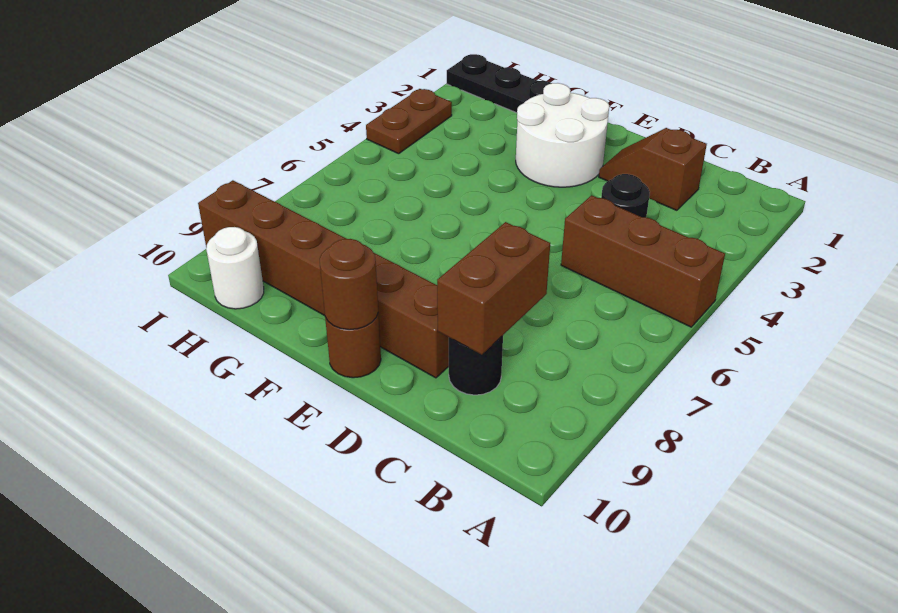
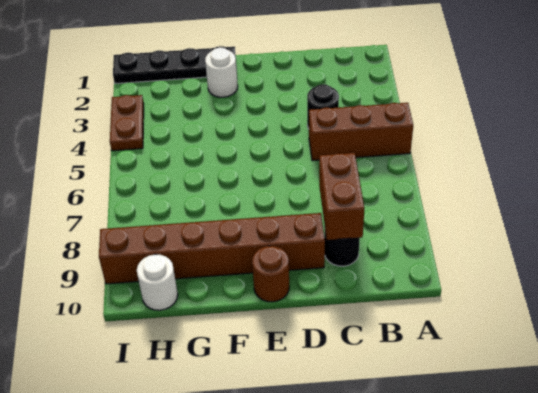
brown 1x2 slope [599,128,707,210] -> none
white 2x2 round brick [516,83,609,187] -> white 1x1 round brick [205,47,238,97]
brown 1x1 round brick [320,239,378,330] -> none

